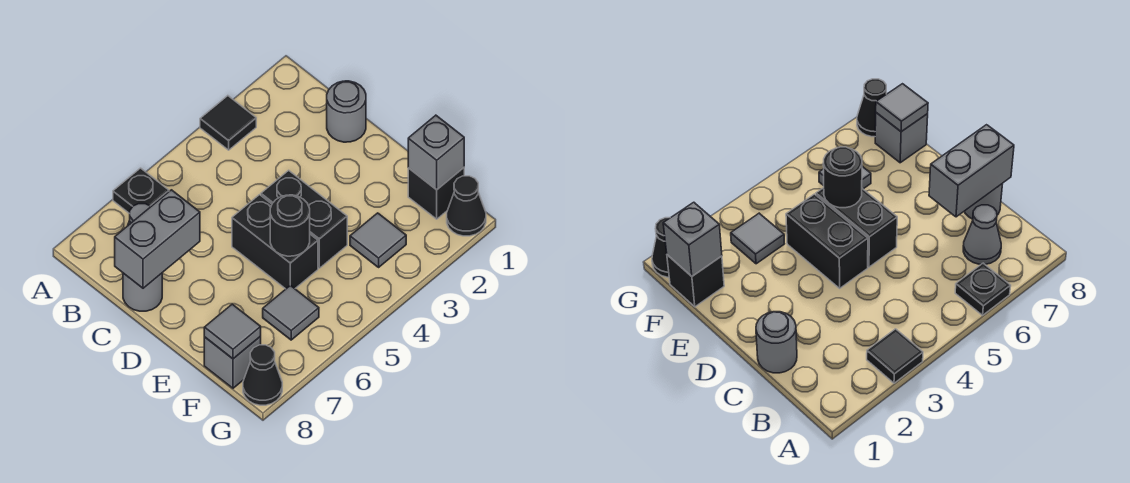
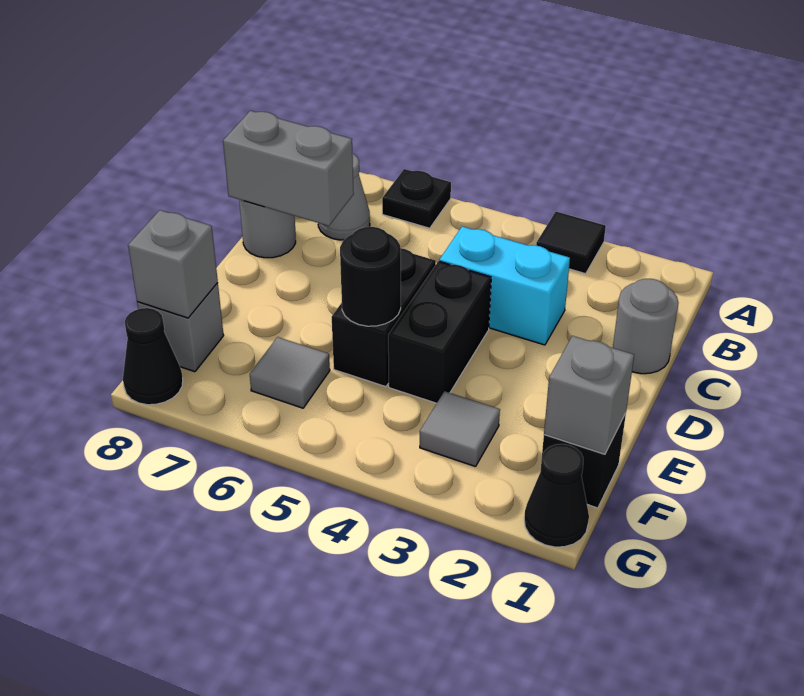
none -> cyan 1x2 brick [439,226,570,345]
grey 1x1 tile [204,304,261,359] -> grey 1x1 brick [128,210,218,318]

